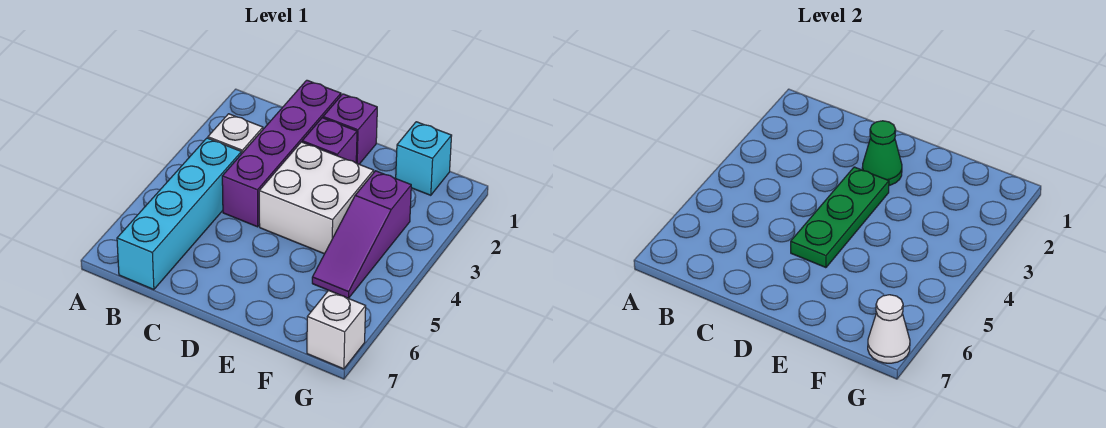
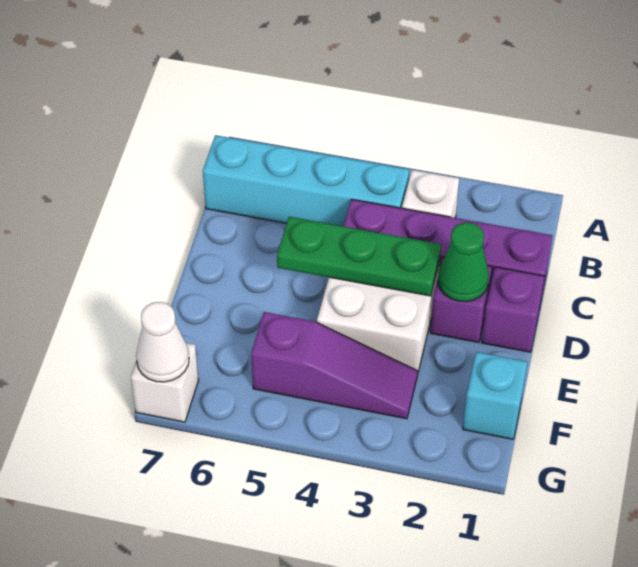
purple 1x3 slope [312,171,411,298] -> purple 1x3 slope turned to [251,312,418,419]

